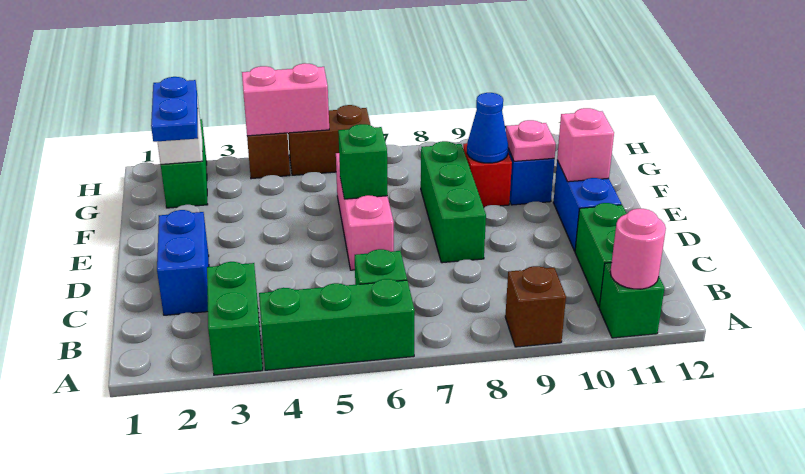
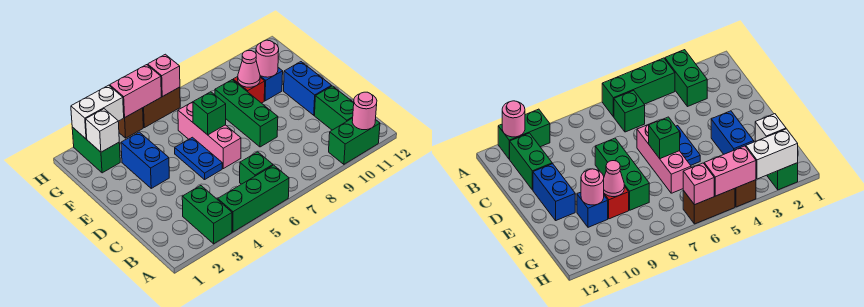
brown 1x1 brick [505,266,566,347] -> none
green 1x1 brick [599,263,665,338] -> green 1x2 brick [329,118,380,164]
blue 1x2 brick [157,210,209,315] -> blue 1x2 brick moved to [121,132,169,188]
pink 1x1 brick [557,108,614,182] -> pink 1x1 brick moved to [148,54,180,97]
blue 1x2 plate [151,77,198,142] -> blue 1x2 plate moved to [175,137,222,180]
blue 1x1 cone [467,93,509,163] -> pink 1x1 cone [238,51,260,87]
pink 1x1 plate [506,120,556,161] -> pink 1x1 round brick [256,40,279,77]
none -> white 1x2 brick [71,85,124,139]

